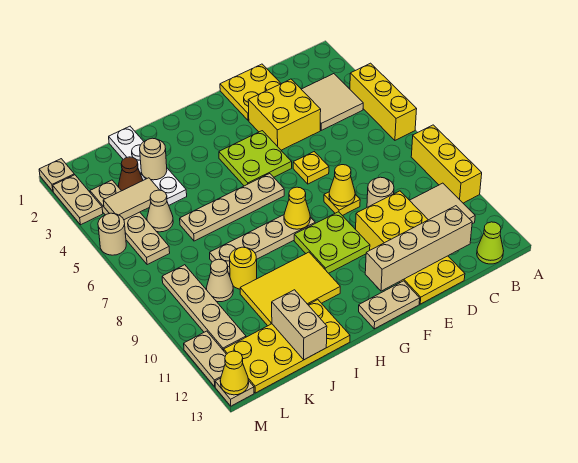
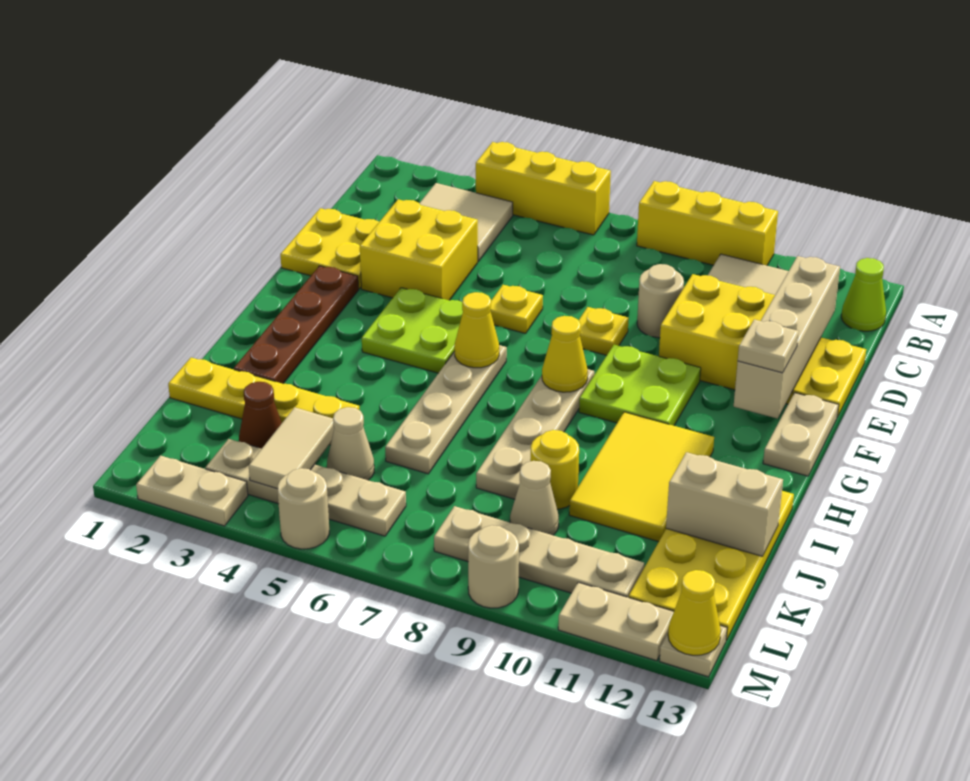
yellow 1x1 cone [329,165,355,206] -> yellow 1x1 cone moved to [454,292,499,368]
none -> brown 1x4 plate [234,266,359,384]
white 1x4 plate [109,126,187,205] -> yellow 1x4 plate [168,358,359,445]
tan 1x1 round brick [140,138,167,180] -> tan 1x1 round brick moved to [468,525,519,608]
tan 1x1 plate [39,159,74,191] -> tan 1x1 plate moved to [738,319,799,373]

